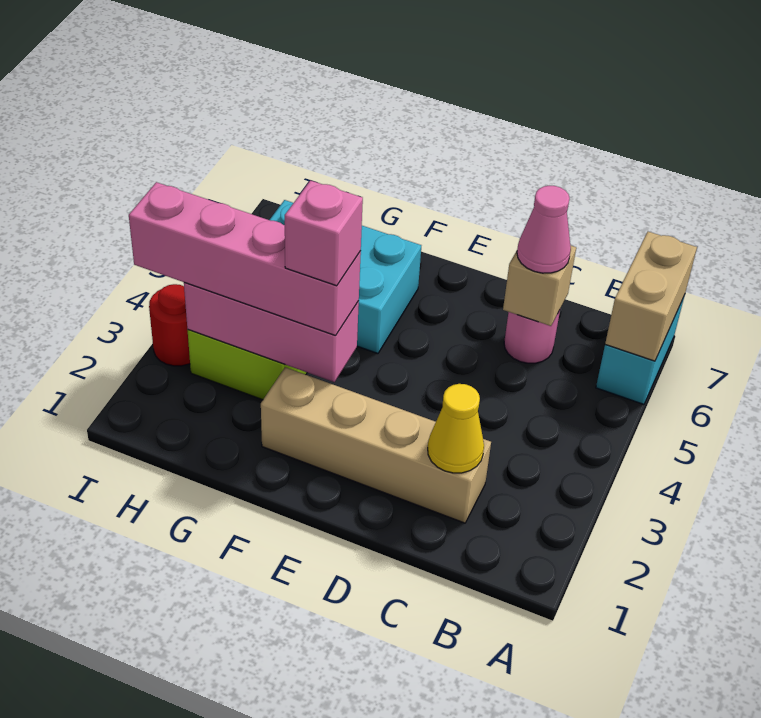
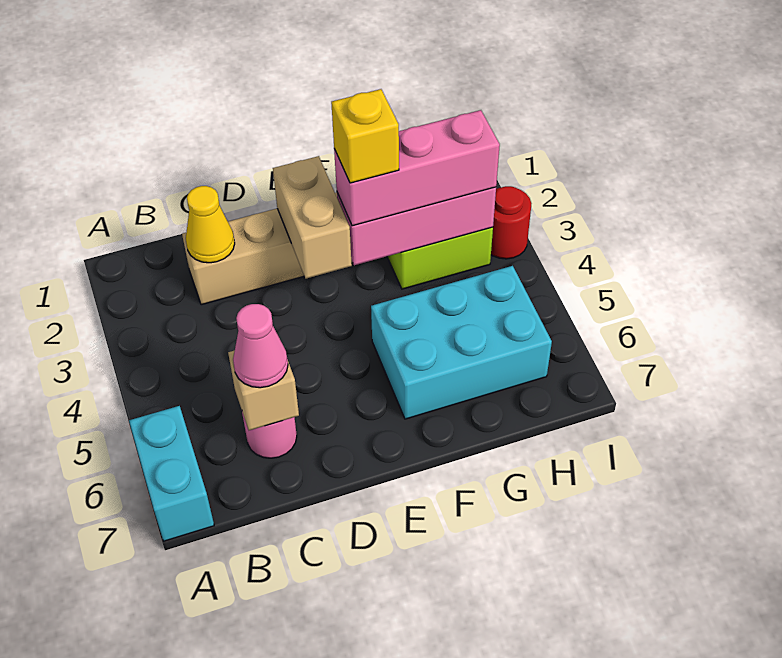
tan 1x2 brick [605,232,697,361] -> tan 1x2 brick moved to [273,156,352,279]
pink 1x4 brick [129,182,361,336] -> pink 1x3 brick [334,110,500,226]
pink 1x1 brick [284,181,363,286] -> yellow 1x1 brick [331,89,399,183]

